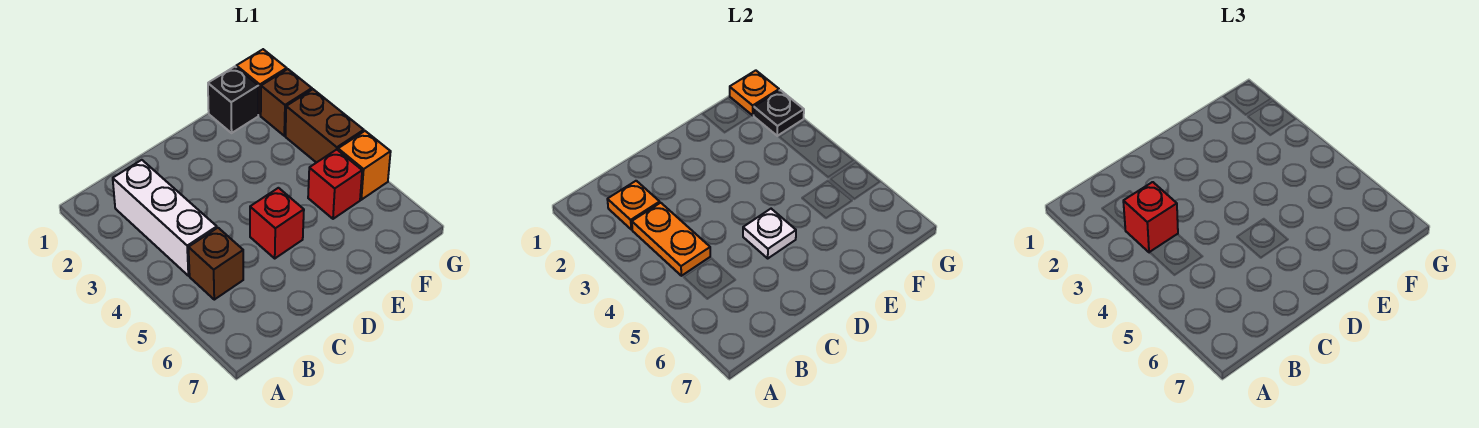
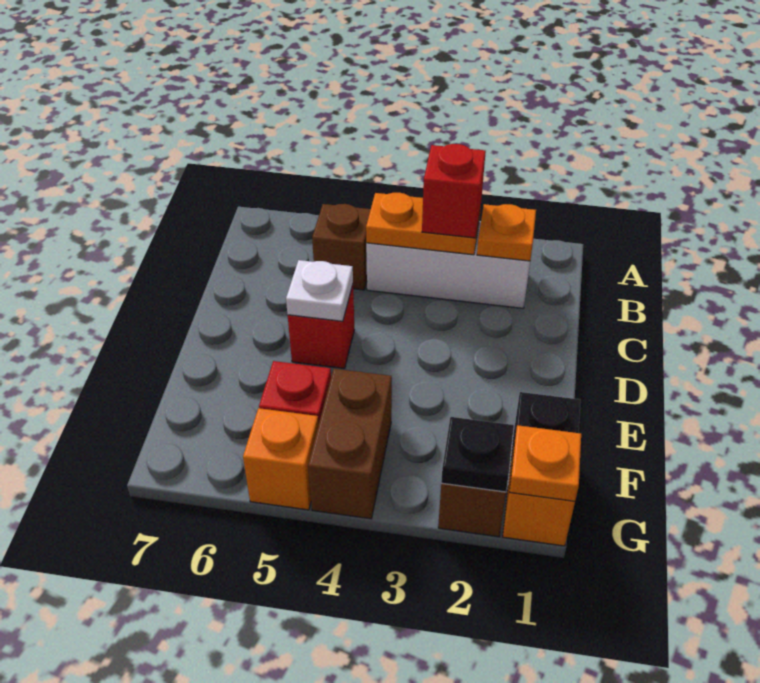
brown 1x2 brick [285,89,364,163] -> brown 1x2 brick turned to [308,369,392,519]

